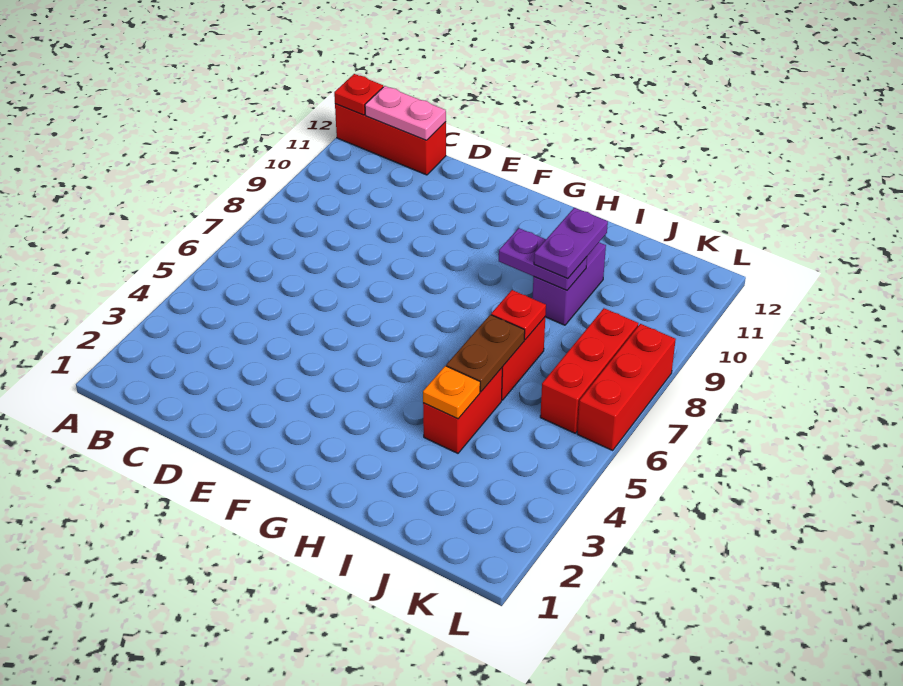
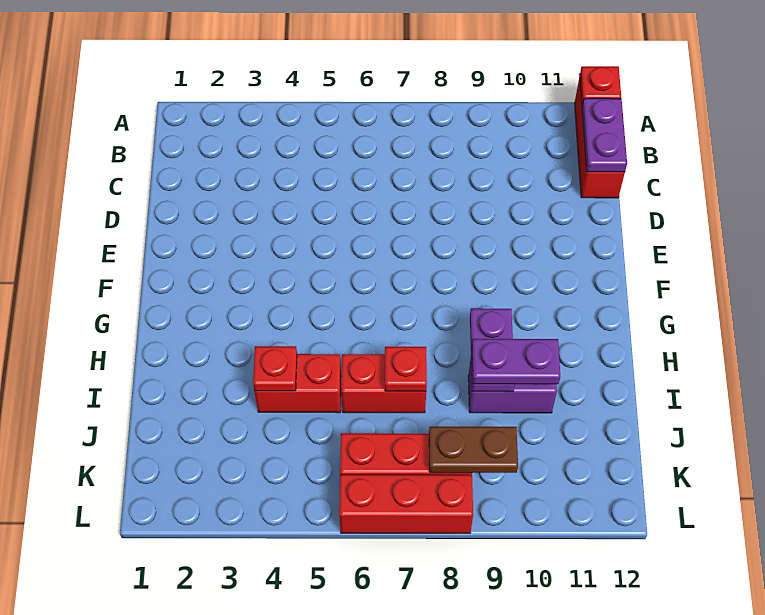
pink 1x2 plate [365,86,446,140] -> purple 1x2 plate [582,98,627,172]
orange 1x1 plate [423,366,480,419] -> red 1x1 plate [253,346,297,391]
brown 1x2 plate [446,315,525,392] -> brown 1x2 plate moved to [429,427,518,473]

